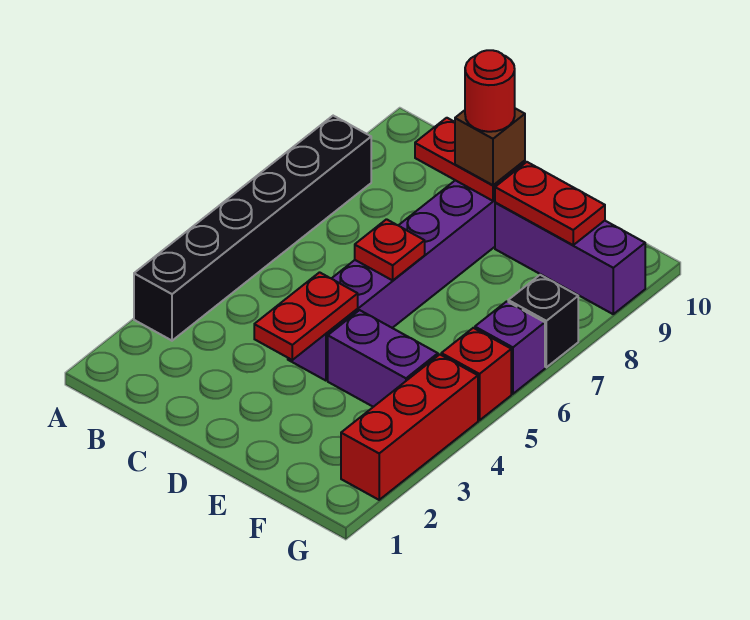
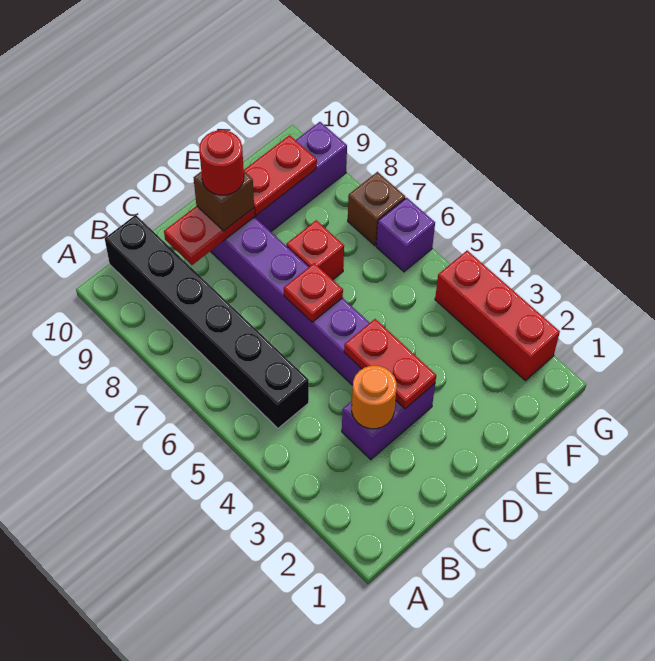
black 1x6 brick [134,116,371,341] -> black 1x6 brick moved to [105,215,309,428]
none -> orange 1x1 round brick [352,366,397,429]
purple 1x2 brick [328,310,438,407] -> purple 1x2 brick moved to [342,384,435,460]
red 1x1 brick [441,328,511,420] -> red 1x1 brick moved to [286,220,344,280]
black 1x1 brick [508,275,578,367] -> brown 1x1 brick [348,172,405,246]

